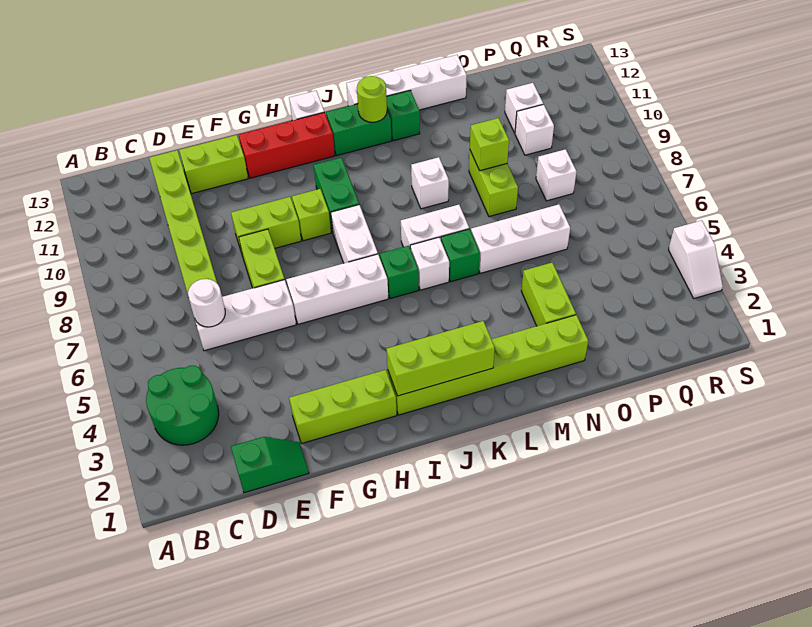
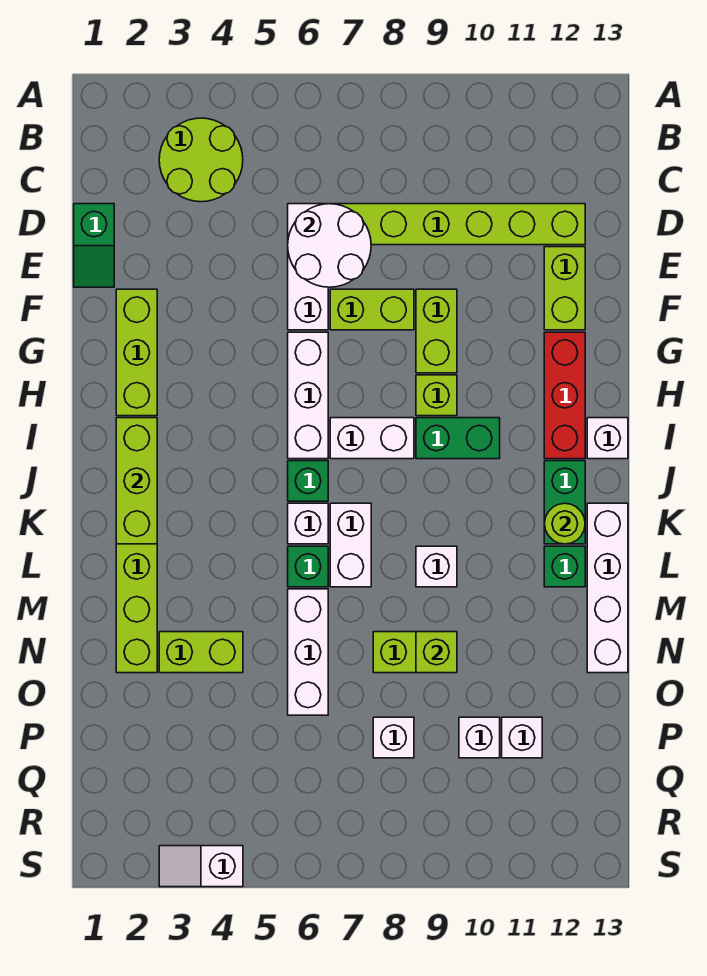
green 2x2 round brick [146,366,219,445] -> lime 2x2 round brick [159,118,243,202]
white 1x1 round brick [188,279,225,327] -> white 2x2 round brick [288,204,371,287]

